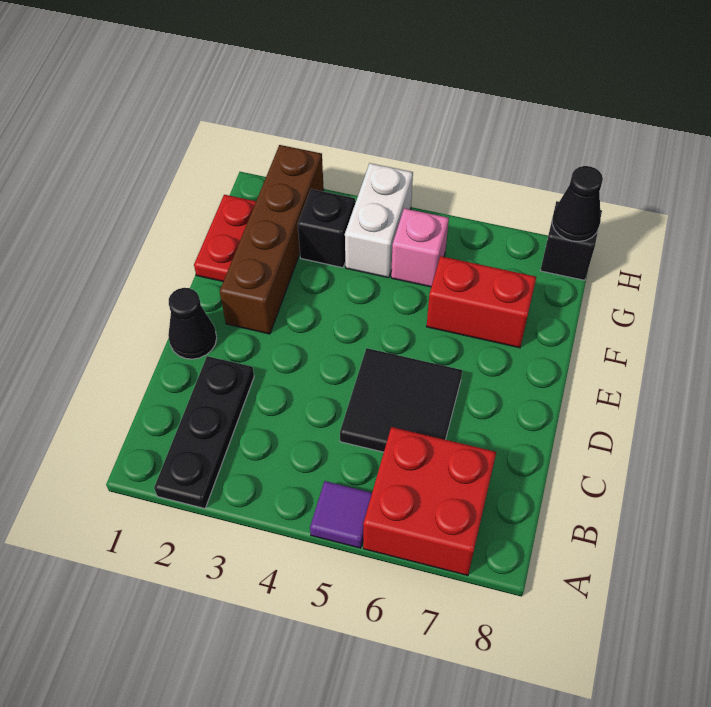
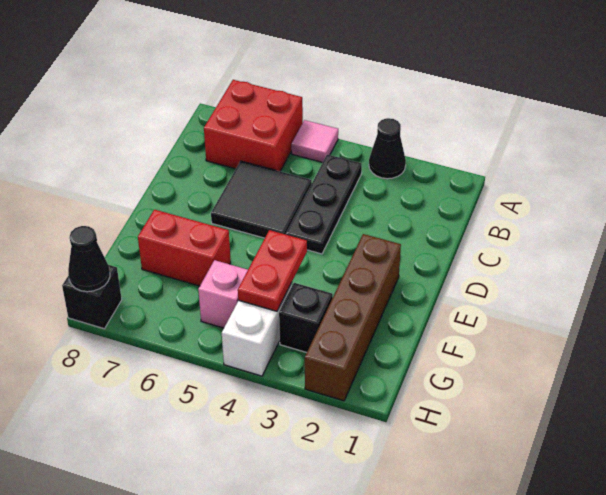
black 1x3 plate [154,356,254,509] -> black 1x3 plate moved to [286,154,362,254]
purple 1x1 tile [310,481,372,548] -> pink 1x1 tile [291,120,338,162]
black 1x1 cone [168,288,217,359] -> black 1x1 cone moved to [369,118,406,179]
red 1x2 plate [194,195,256,281] -> red 1x2 plate moved to [238,230,307,311]

